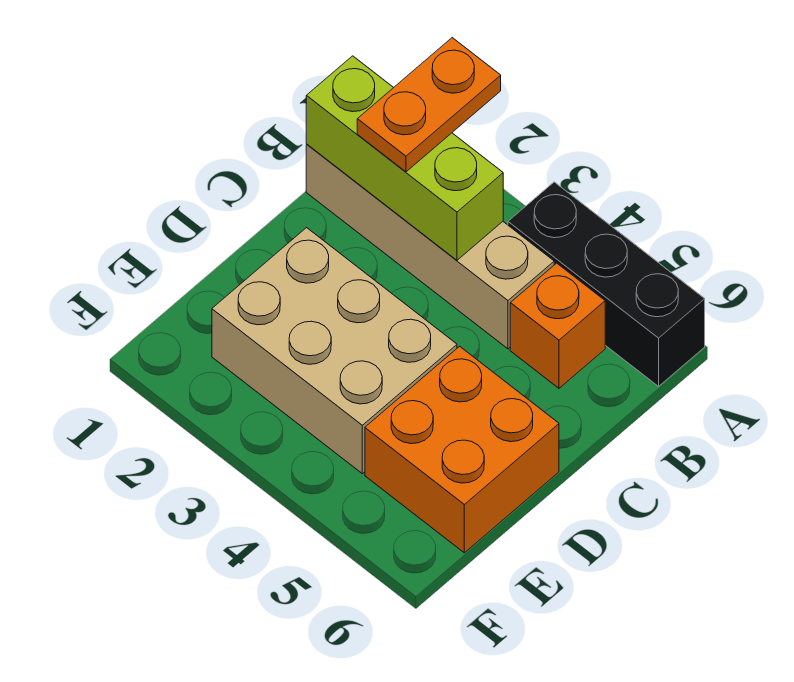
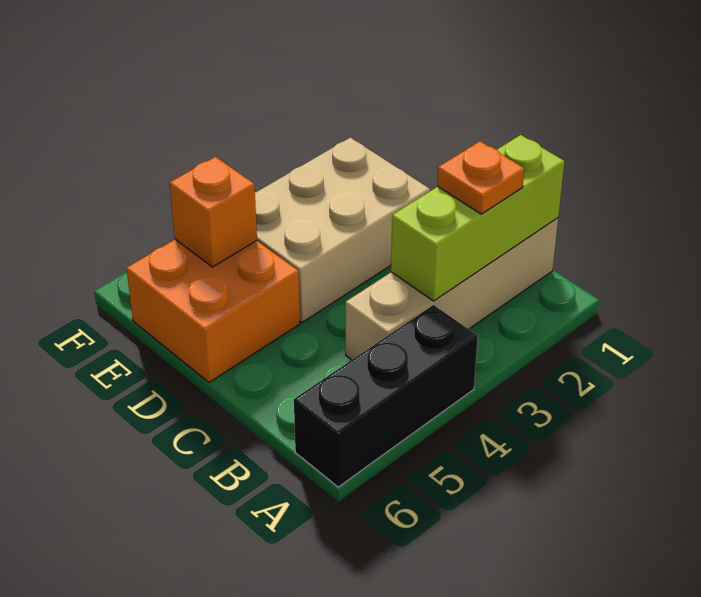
orange 1x2 plate [357,38,501,172] -> orange 1x1 plate [437,141,524,214]
orange 1x1 brick [510,263,605,388] -> orange 1x1 brick moved to [170,157,257,267]

